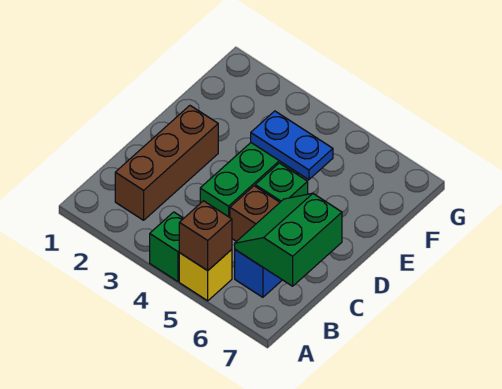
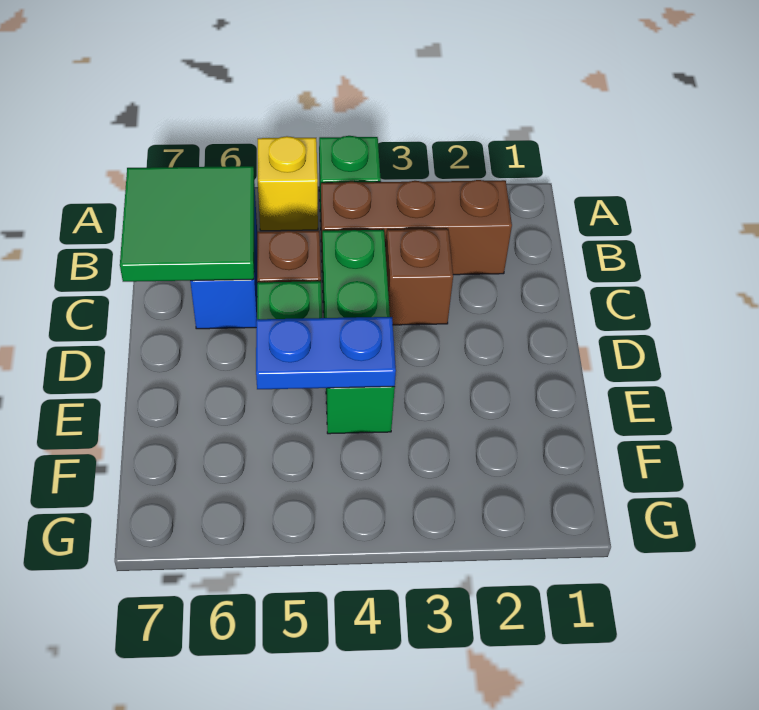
brown 1x1 brick [179,201,232,271] -> brown 1x1 brick moved to [386,229,453,325]
brown 1x3 brick [115,106,218,220] -> brown 1x3 brick turned to [321,180,512,275]
green 2x2 slope [235,193,342,286] -> green 2x2 tile [120,166,254,282]

